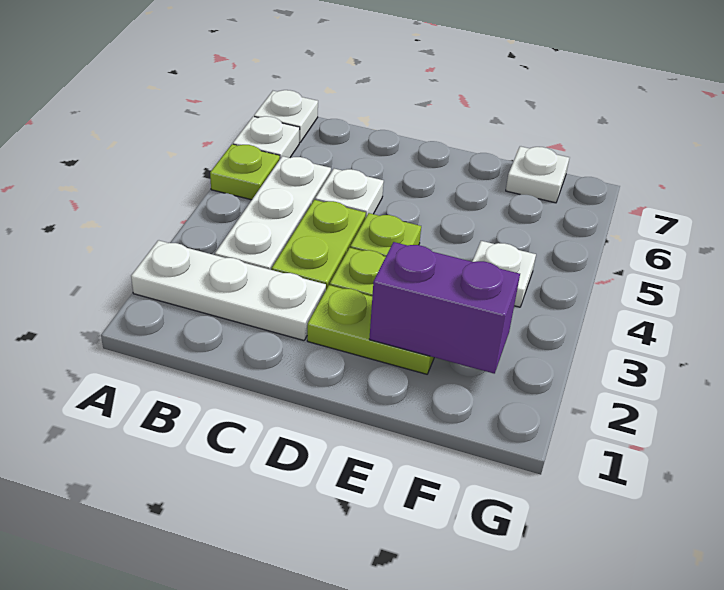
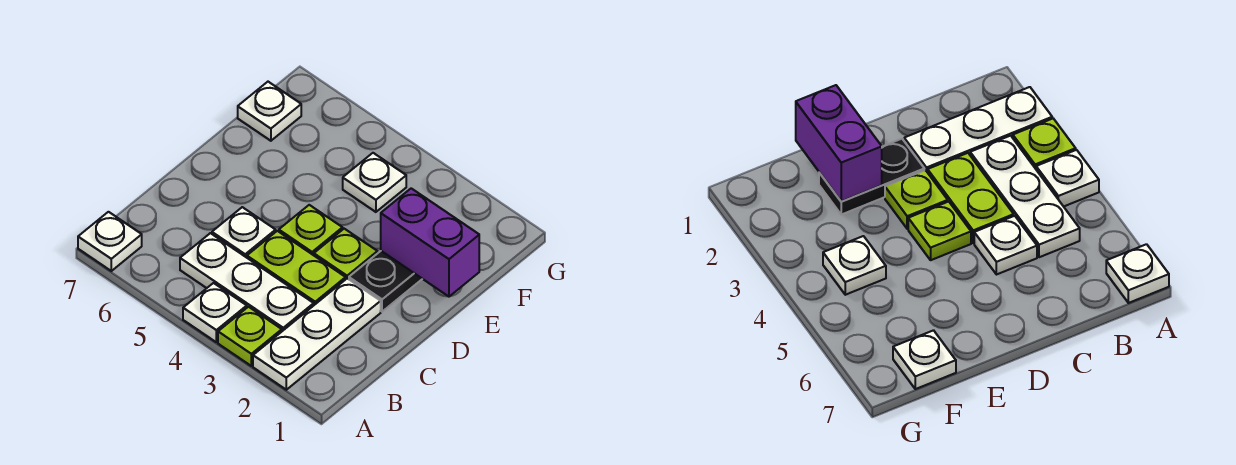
lime 1x1 plate [210,144,280,200] -> lime 1x1 plate moved to [218,307,282,366]
white 1x1 plate [233,116,300,159] -> white 1x1 plate moved to [183,283,247,342]
lime 1x2 plate [307,285,434,374] -> black 1x2 plate [349,251,422,312]
purple 1x2 brick [369,242,520,374] -> purple 1x2 brick turned to [381,188,479,297]

